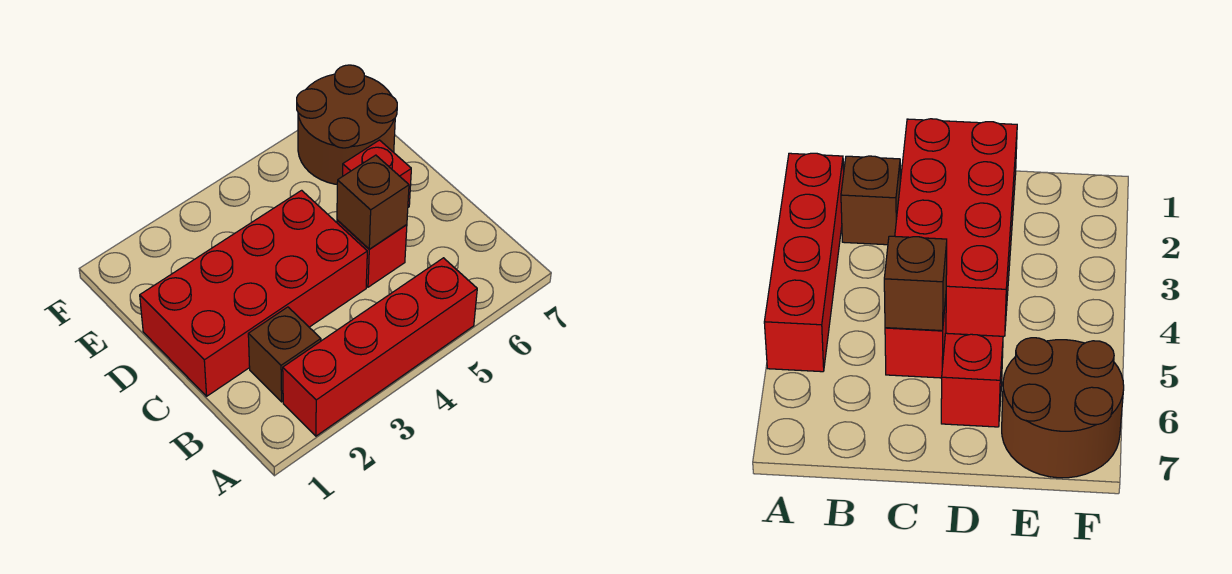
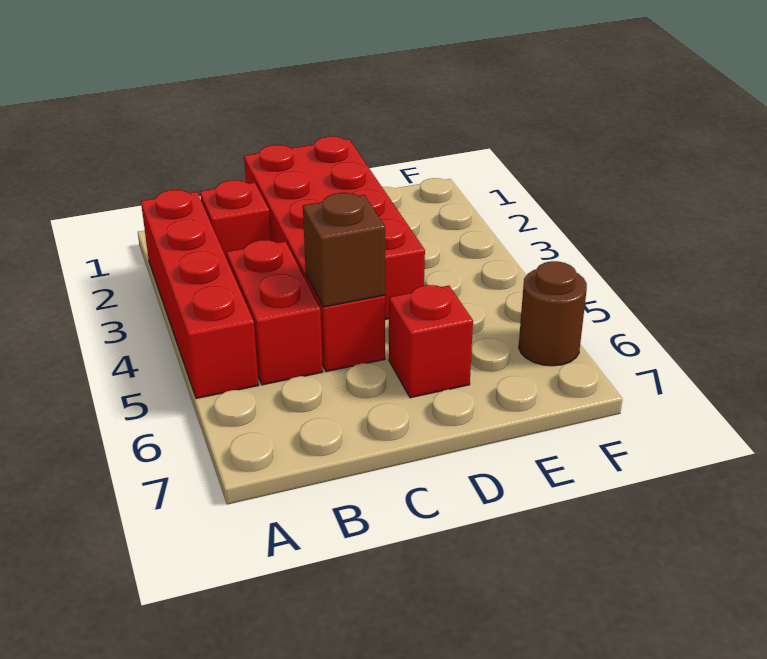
brown 1x1 brick [248,307,321,402] -> red 1x1 brick [200,180,271,259]
none -> red 1x2 brick [227,240,323,385]
brown 2x2 round brick [297,65,397,184] -> brown 1x1 round brick [519,261,587,366]

